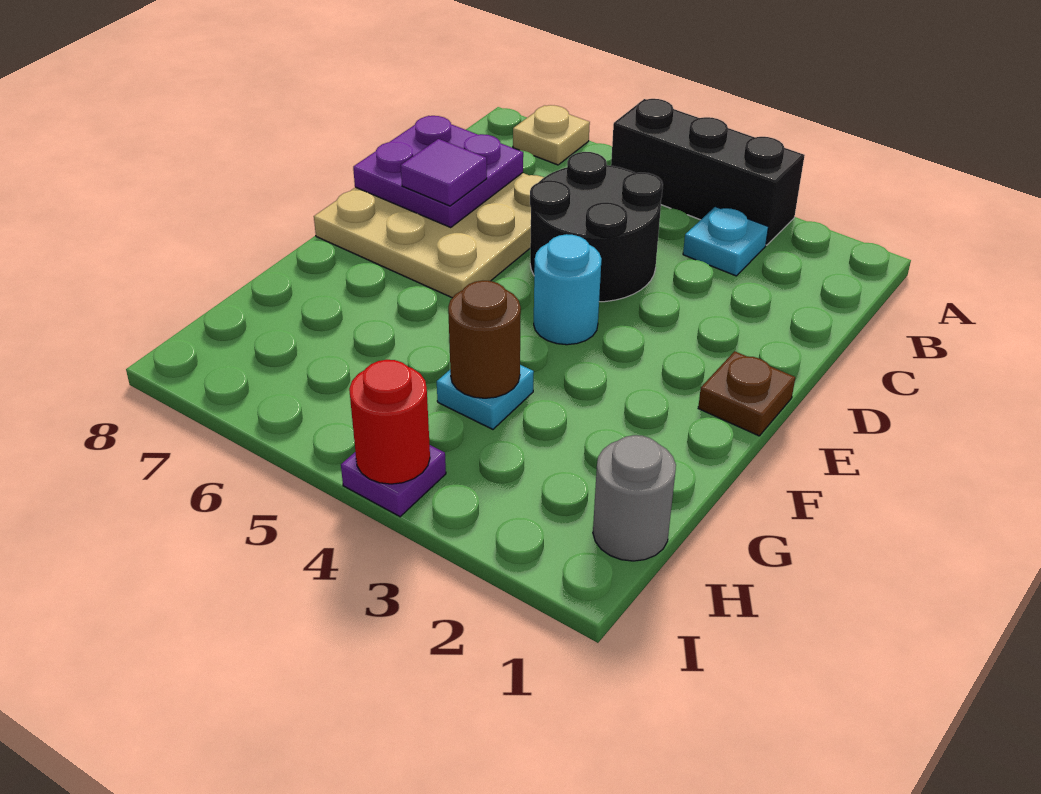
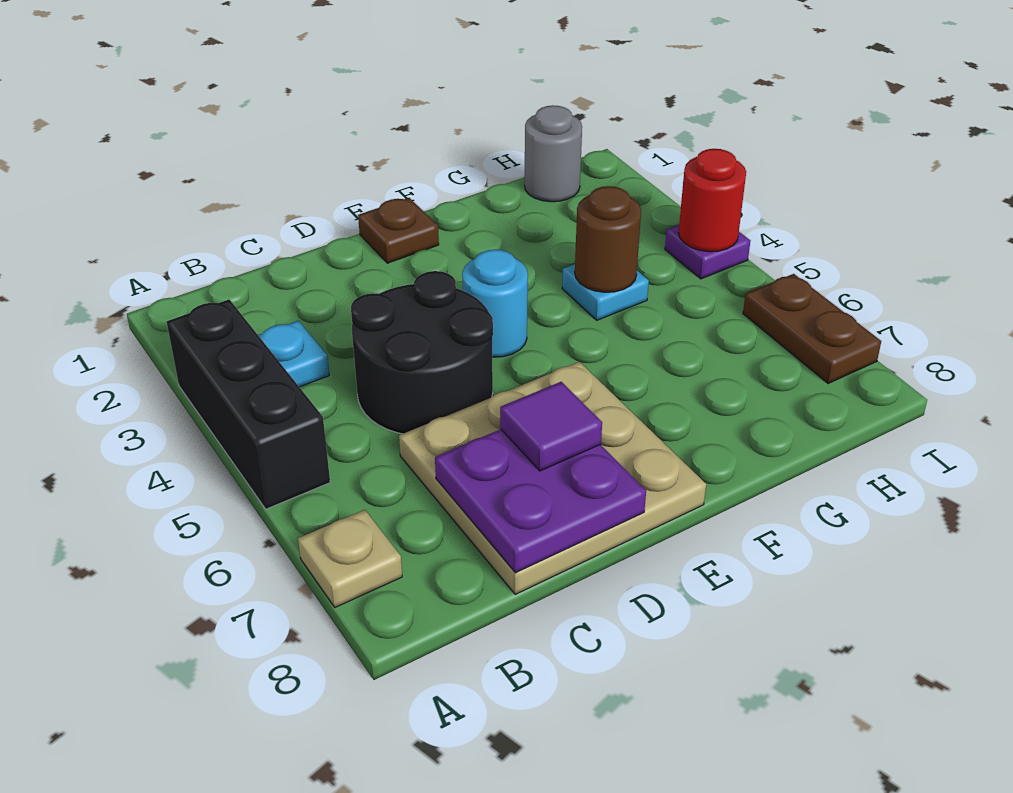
none -> brown 1x2 plate [743,274,881,384]

